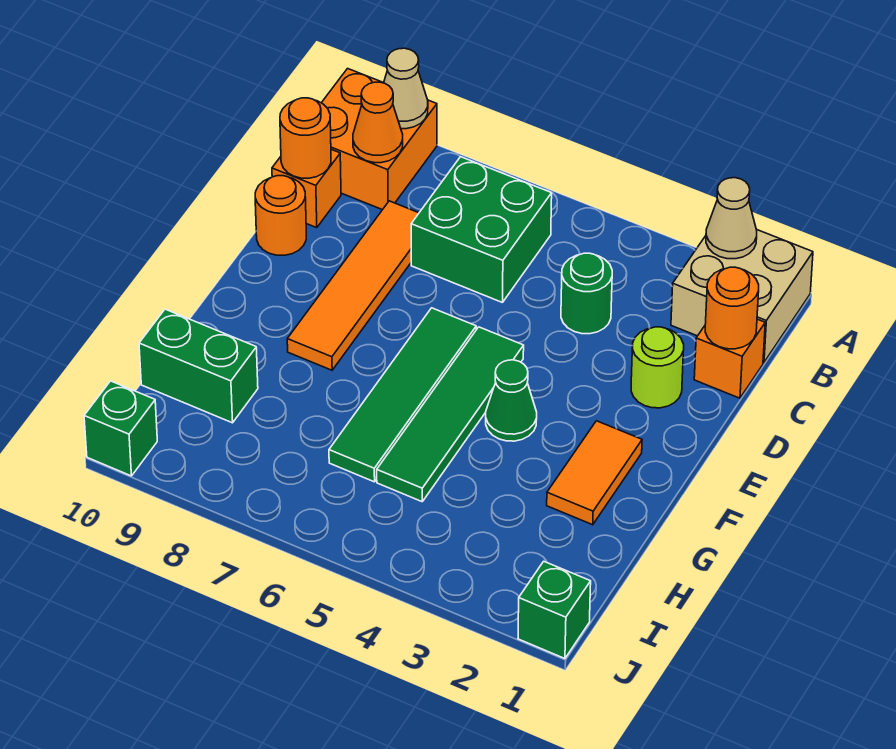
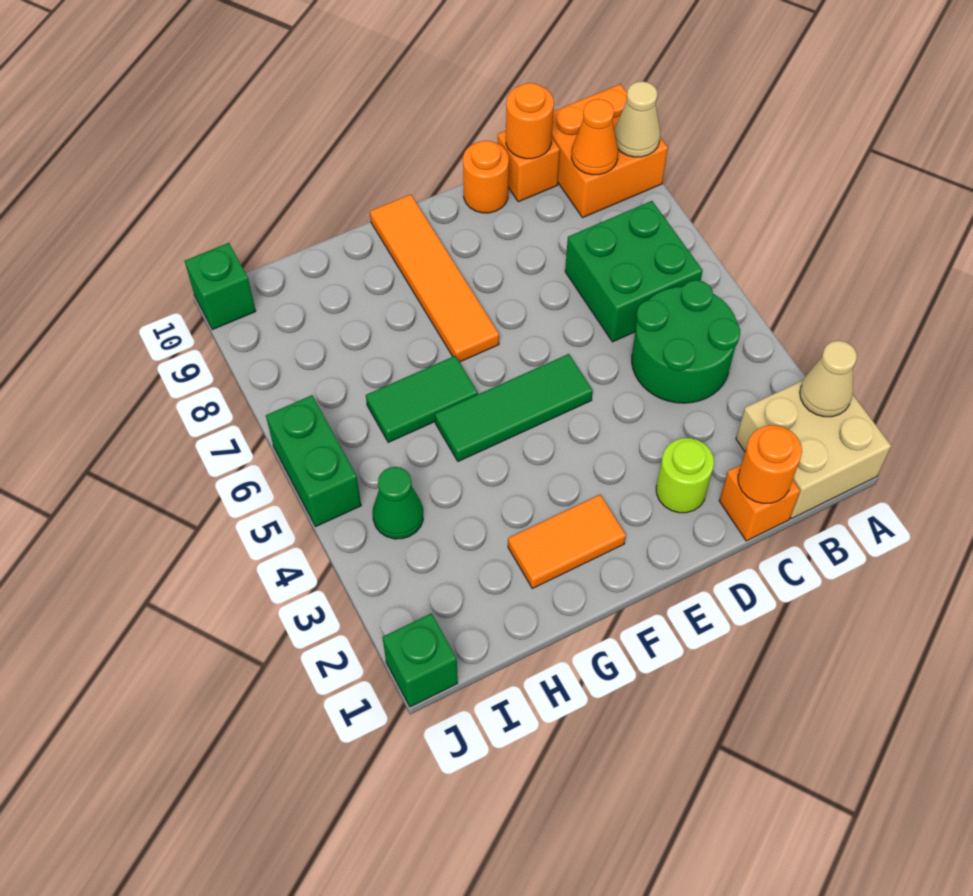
green 1x1 round brick [561,253,612,334] -> green 2x2 round brick [632,280,740,403]
orange 1x4 tile [287,201,419,370] -> orange 1x4 tile turned to [370,194,499,362]
green 1x4 tile [377,327,524,502] -> green 1x3 tile [435,354,593,461]
green 1x4 tile [329,308,476,482] -> green 1x2 tile [366,356,478,443]
green 1x1 cone [486,360,537,441] -> green 1x1 cone moved to [373,467,423,539]
green 1x2 brick [139,309,258,423] -> green 1x2 brick moved to [266,395,361,527]

